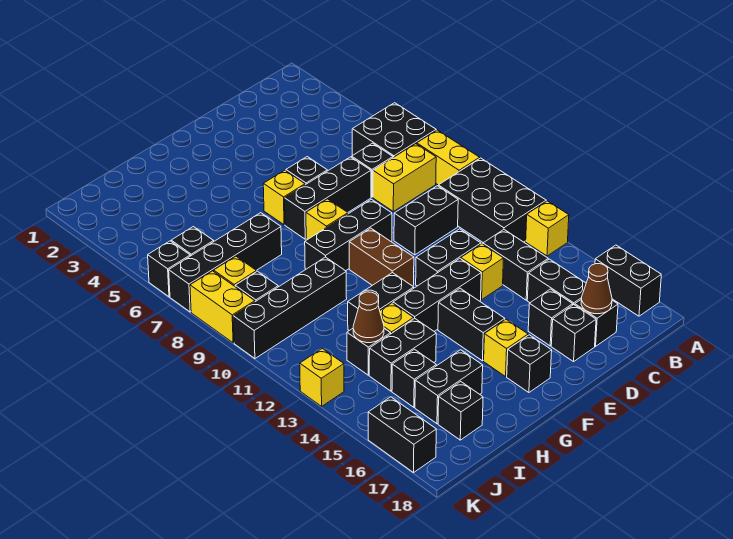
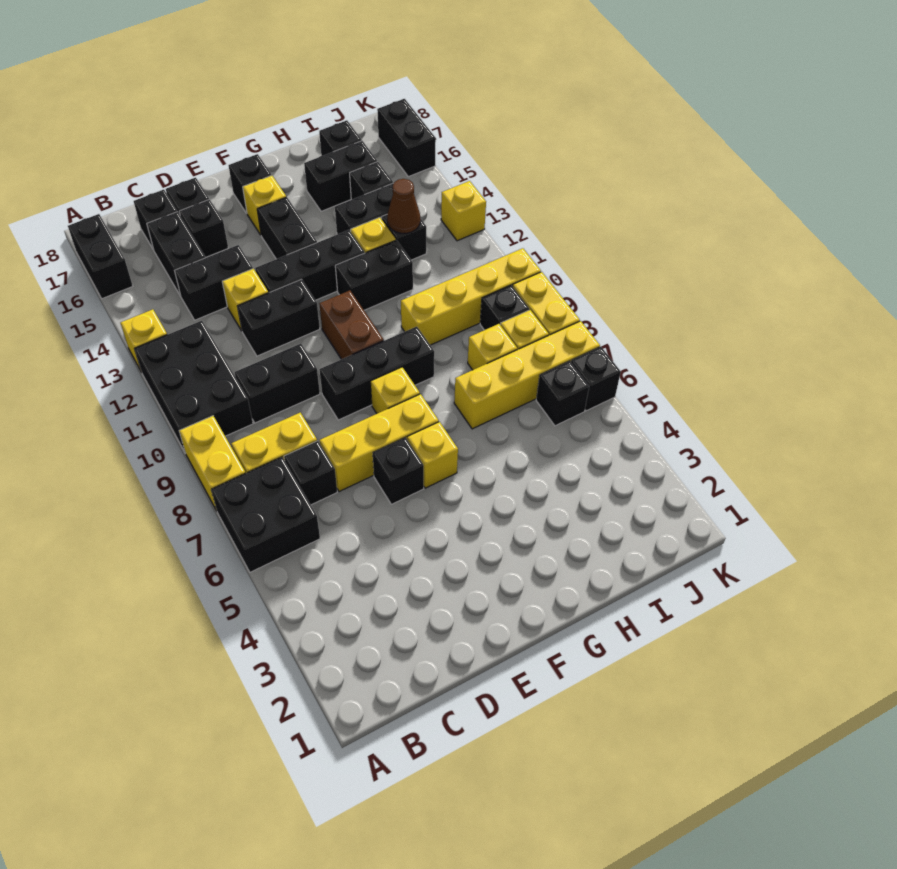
black 1x2 brick [483,230,548,300] -> black 1x2 brick turned to [175,245,253,320]
brown 1x1 cone [581,264,612,314] -> none
black 1x3 brick [285,157,371,239] -> yellow 1x3 brick [320,394,439,492]
black 1x4 brick [169,213,282,312] -> yellow 1x4 brick [454,321,600,429]
black 1x4 brick [233,257,347,358] -> yellow 1x4 brick [401,248,541,345]
none -> yellow 1x1 brick [468,324,517,370]

